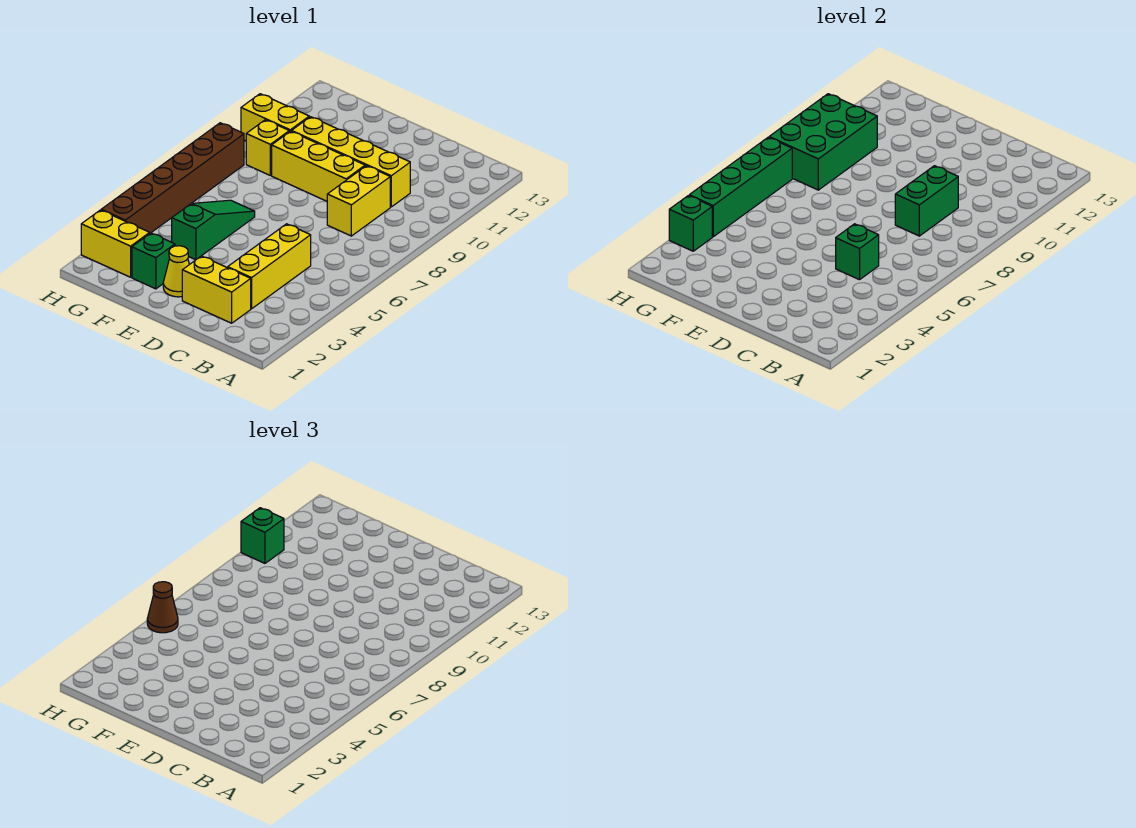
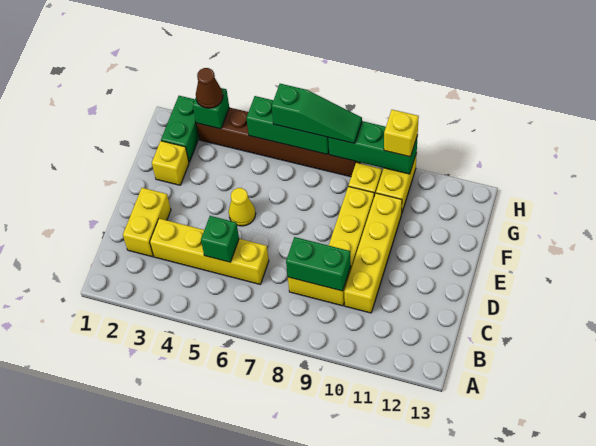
yellow 1x3 brick [228,224,311,309] -> yellow 1x4 brick [150,219,269,284]
yellow 1x1 cone [163,246,189,297] -> yellow 1x1 cone moved to [229,188,256,226]
green 1x1 brick [132,233,175,289] -> yellow 1x1 brick [152,141,189,185]
green 1x3 slope [172,200,255,260] -> green 1x3 slope moved to [271,84,362,143]
yellow 1x2 brick [81,210,150,277] -> green 1x2 brick [161,96,199,162]
green 2x3 brick [769,94,877,190] -> green 1x3 brick [328,121,418,174]
green 1x4 brick [689,137,792,237] -> green 1x3 brick [246,96,329,154]
brown 1x1 cone [147,582,178,633] -> brown 1x1 cone moved to [196,68,223,108]
green 1x1 brick [241,508,284,563] -> yellow 1x1 brick [384,110,419,157]

